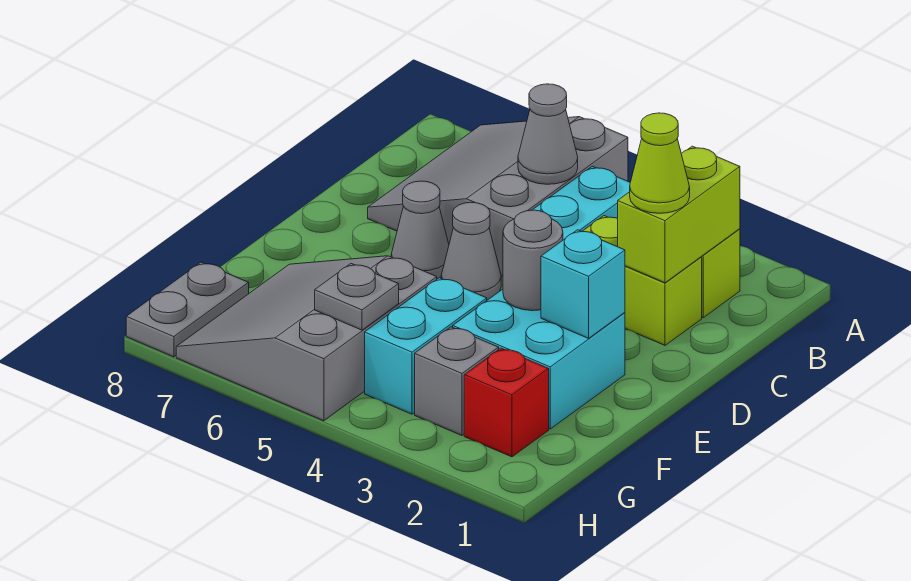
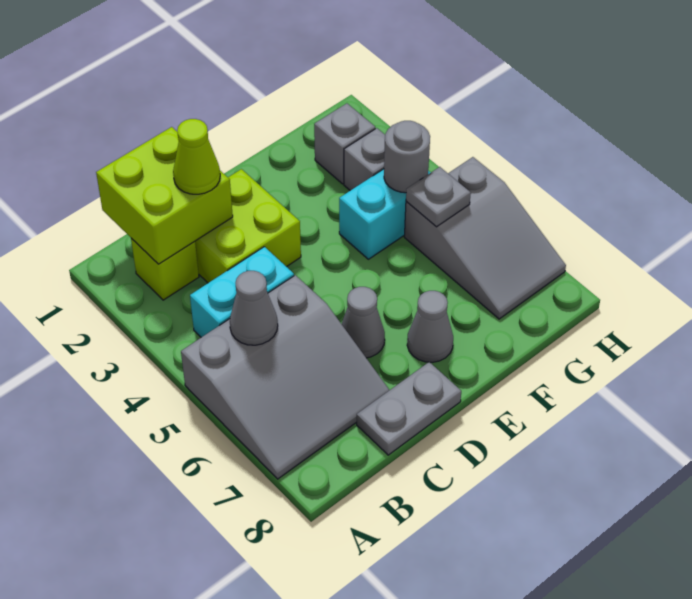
lime 1x2 brick [618,146,740,283] -> lime 2x2 brick [96,127,233,264]
lime 1x2 brick [582,216,702,345] -> lime 2x2 brick [195,169,301,283]
grey 1x1 cone [441,202,501,300] -> grey 1x1 cone moved to [407,291,453,362]
cyan 2x2 brick [453,289,625,429] -> none
cyan 1x1 brick [541,230,625,338] -> none
grey 1x1 round brick [503,210,563,311] -> grey 1x1 round brick moved to [384,121,430,193]
grey 3x3 slope [176,256,437,421] -> grey 2x3 slope [404,157,566,319]
red 1x1 brick [464,348,549,457] -> grey 1x1 brick [314,103,375,184]
grey 1x2 plate [126,262,249,357] -> grey 1x2 plate moved to [357,362,461,455]

